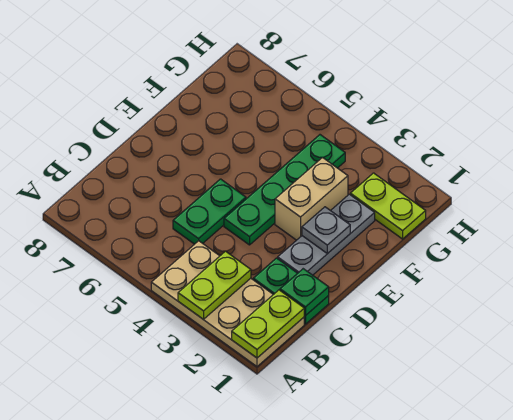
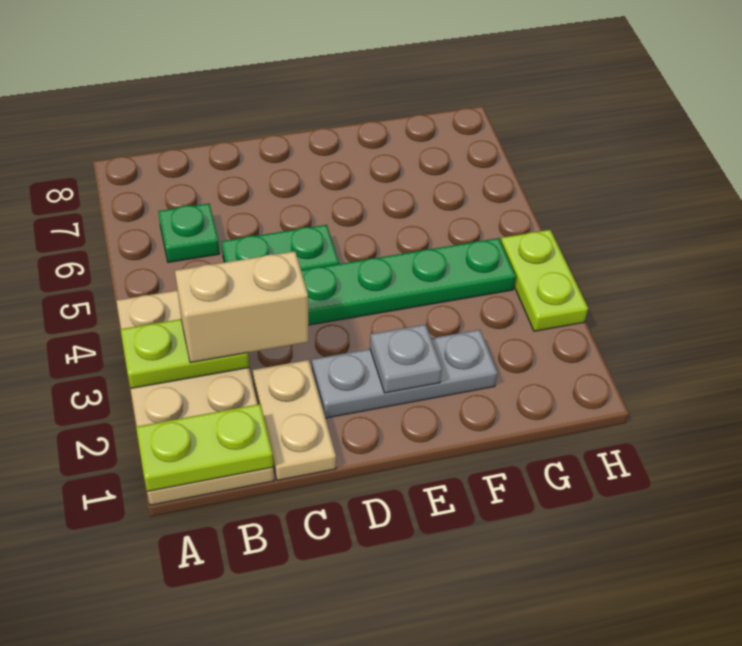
green 1x2 plate [253,258,329,324] -> tan 1x2 plate [253,360,336,480]
green 1x1 plate [280,269,329,316] -> green 1x1 plate moved to [158,204,220,262]
tan 1x2 brick [275,157,348,240] -> tan 1x2 brick moved to [175,251,308,363]
lime 1x2 plate [350,173,426,239] -> lime 1x2 plate moved to [501,230,588,331]

